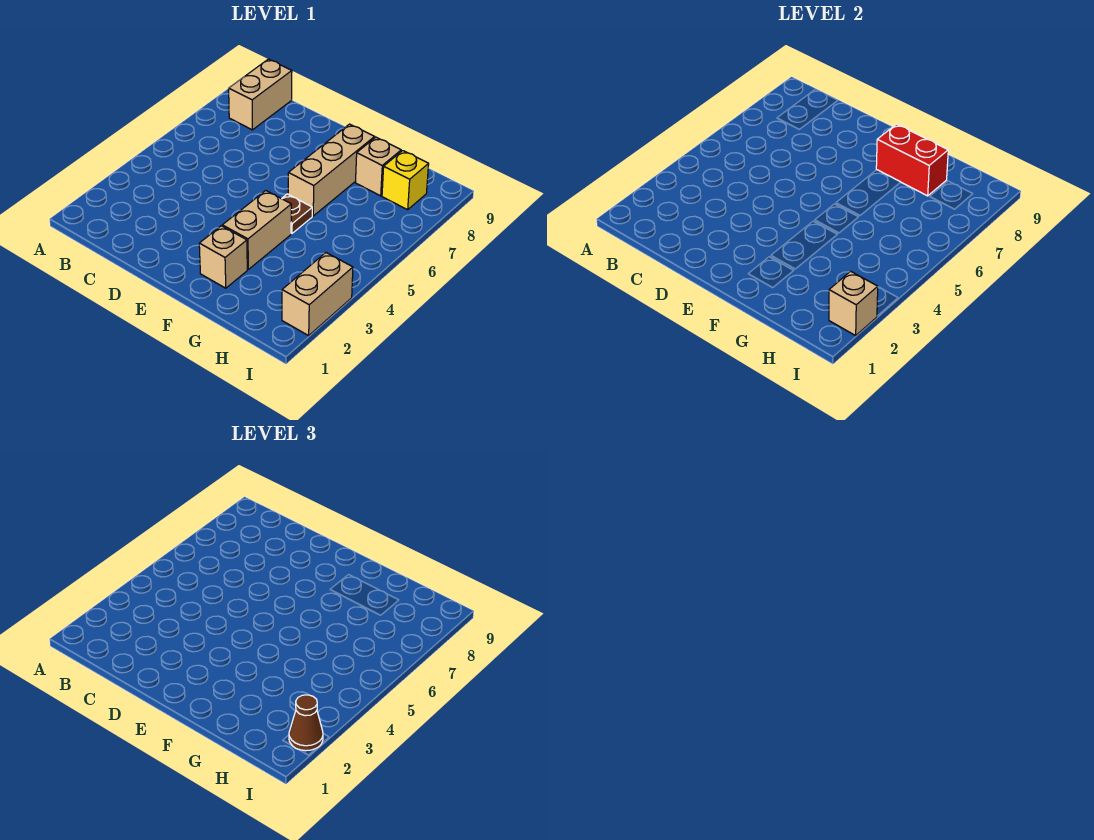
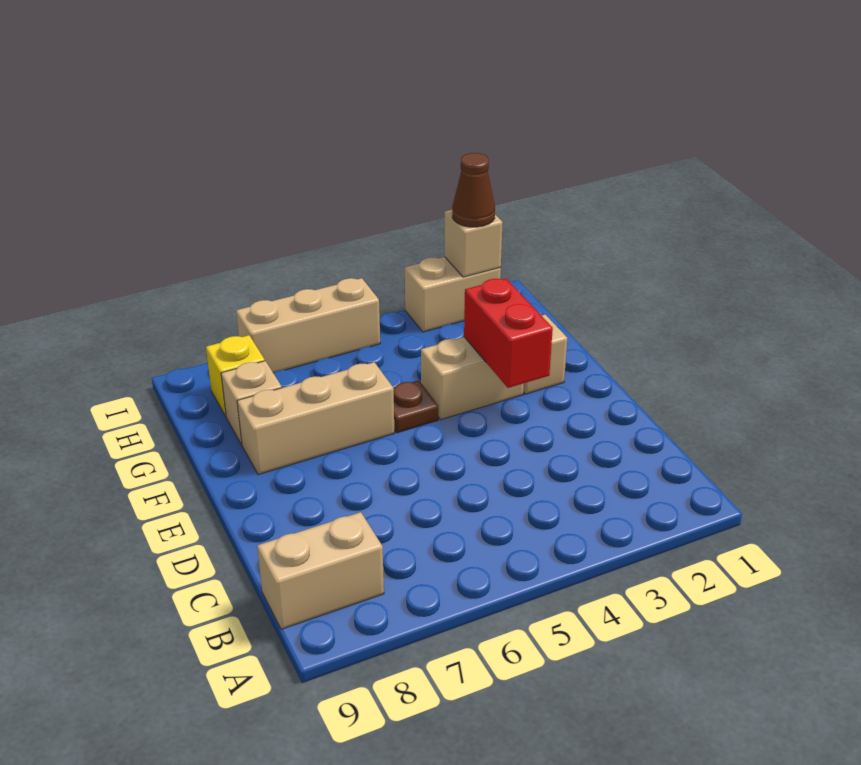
red 1x2 brick [876,124,948,196] -> red 1x2 brick moved to [464,279,553,388]
none -> tan 1x3 brick [236,278,380,373]

